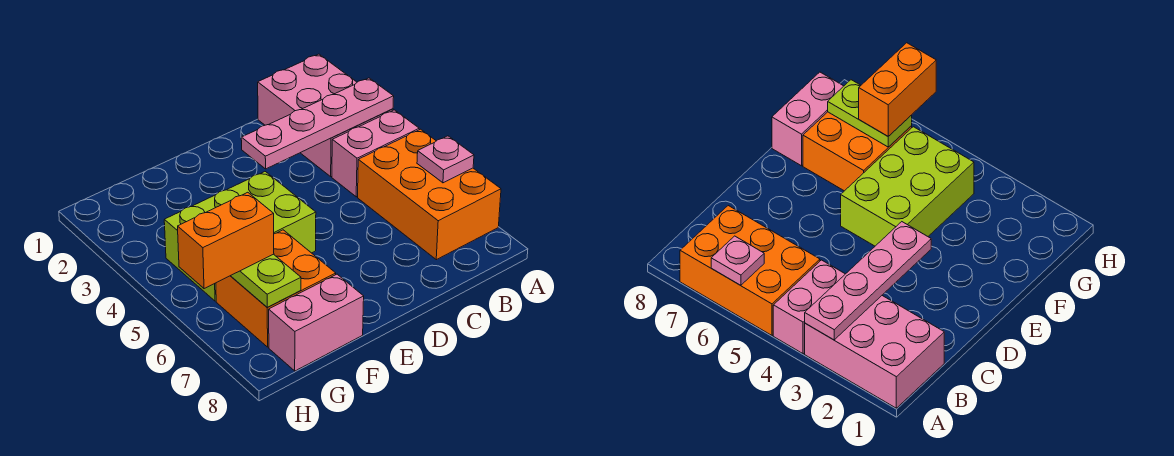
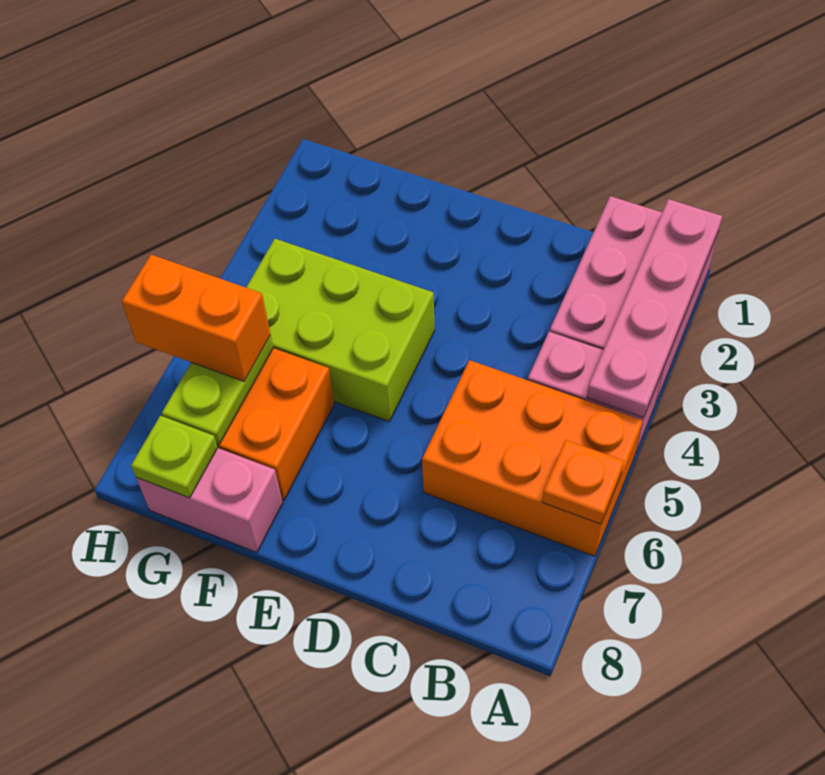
pink 1x4 plate [241,78,394,169] -> pink 1x4 plate turned to [587,199,722,418]
orange 2x3 brick [358,129,501,260] -> orange 2x3 brick turned to [422,360,642,556]
pink 1x1 plate [417,136,474,183] -> orange 1x1 plate [542,440,624,524]
none -> lime 1x1 plate [131,416,218,498]

